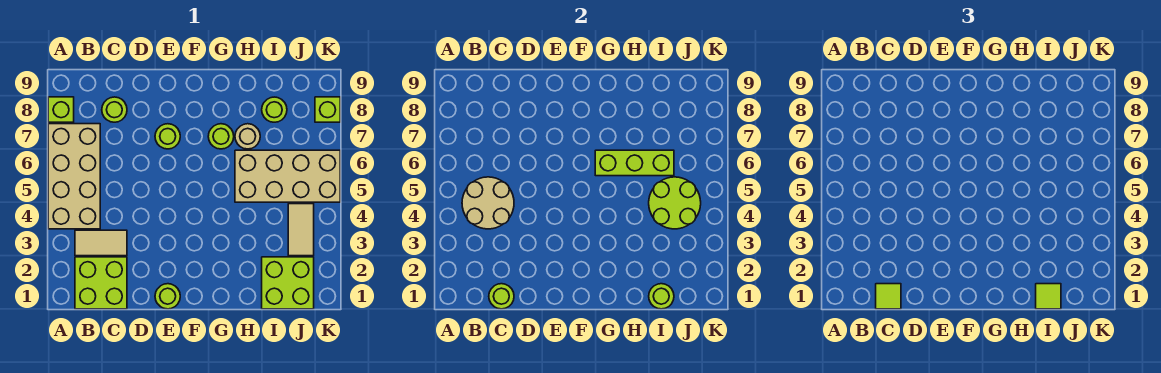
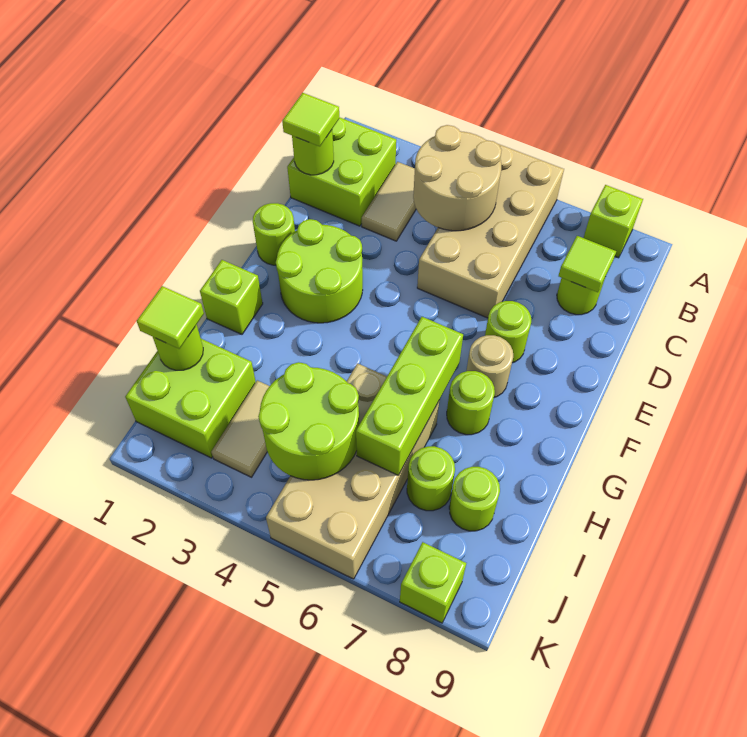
tan 2x4 brick [48,124,100,229] -> tan 2x4 brick turned to [417,144,564,318]
none -> lime 1x1 tile [559,236,616,292]
none -> lime 2x2 round brick [276,219,363,323]
none -> lime 1x1 brick [200,260,263,334]
tan 1x1 round brick [235,124,260,149] -> tan 1x1 round brick moved to [467,335,513,398]
none -> lime 1x1 round brick [407,446,455,511]
tan 1x2 tile [288,204,314,256] -> tan 1x2 tile turned to [211,380,269,477]

